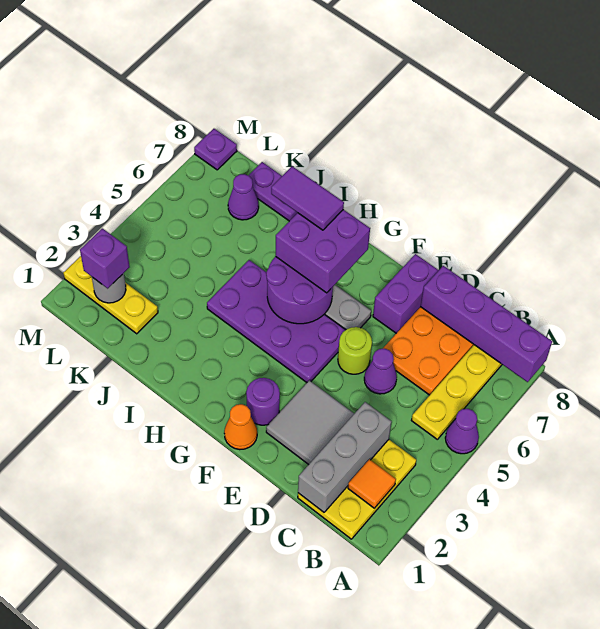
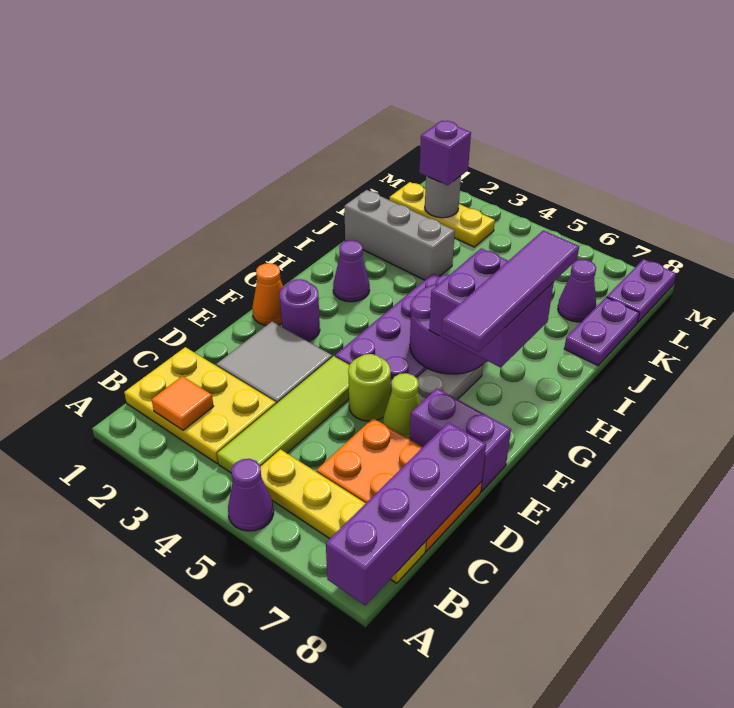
none -> lime 1x4 tile [217,356,350,473]
grey 1x3 brick [298,402,392,512] -> grey 1x3 brick moved to [345,190,455,280]
purple 1x1 cone [364,349,397,394] -> purple 1x1 cone moved to [333,240,370,302]
none -> lime 1x1 cone [383,373,420,439]
purple 1x2 tile [271,166,344,230] -> purple 1x4 tile [442,230,579,352]
yellow 1x3 plate [63,256,158,334] -> yellow 1x3 plate turned to [390,182,495,247]
purple 1x1 plate [194,129,237,170] -> purple 1x2 plate [607,259,676,323]

